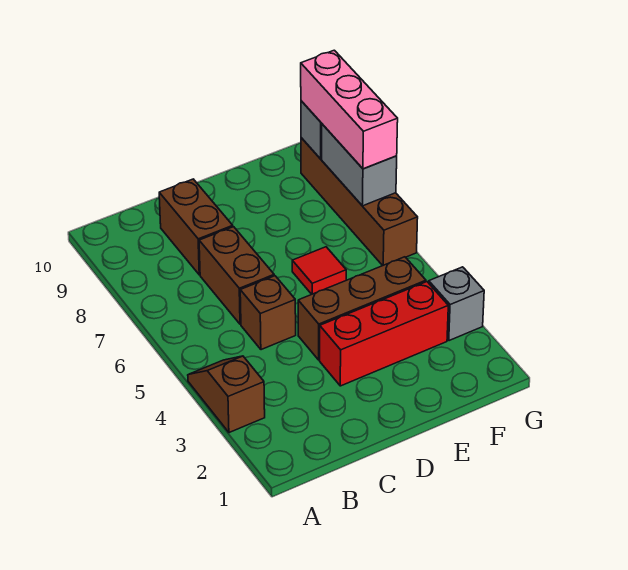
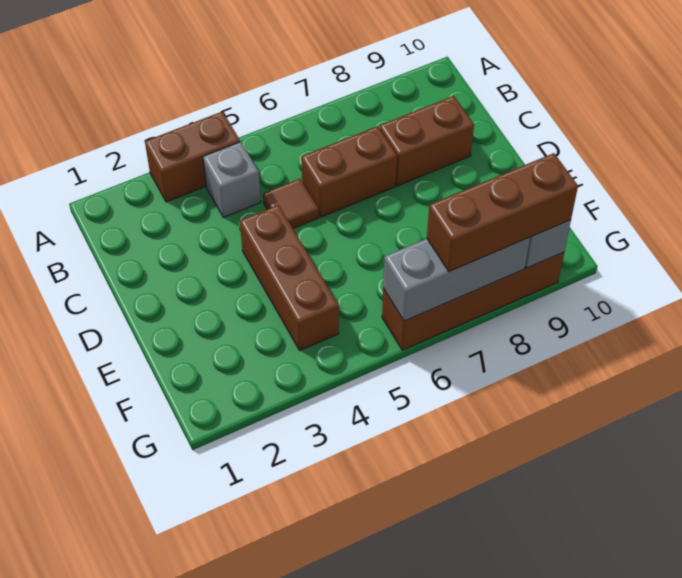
brown 1x2 slope [188,356,265,433] -> brown 1x2 brick [145,112,240,202]
brown 1x1 brick [240,276,296,350] -> brown 1x1 tile [263,179,319,228]
red 1x3 brick [320,282,448,386] -> none
red 1x1 tile [292,247,346,294] -> none
grey 1x1 brick [429,267,484,341] -> grey 1x1 brick moved to [203,142,261,217]
grey 1x2 brick [322,124,397,206] -> grey 1x3 brick [383,237,530,321]
pink 1x3 brick [301,50,398,169] -> brown 1x3 brick [427,153,578,272]

